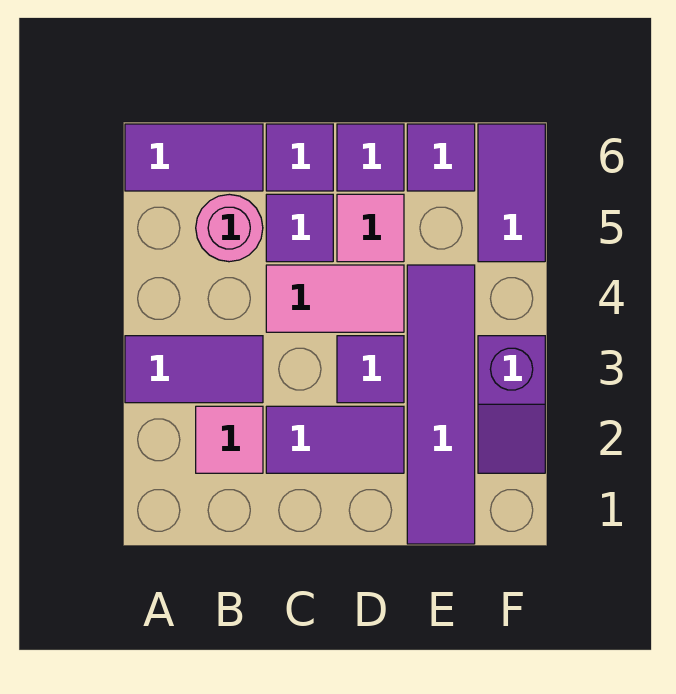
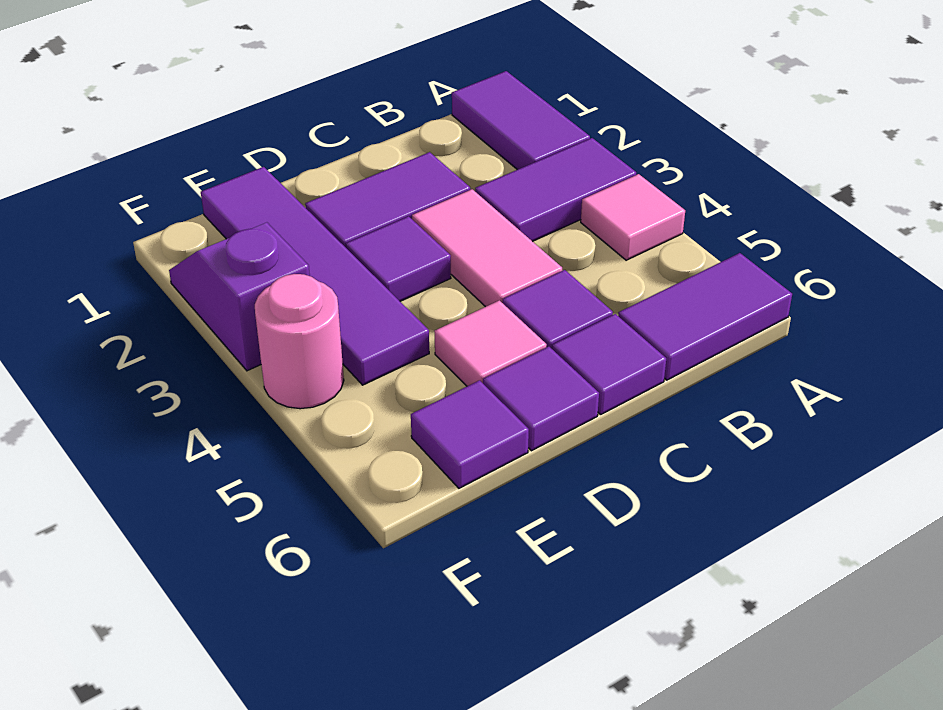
pink 1x1 tile [196,406,263,473] -> pink 1x1 tile moved to [581,174,685,260]
pink 1x1 round brick [196,194,263,262] -> pink 1x1 round brick moved to [255,274,344,409]
pink 1x2 tile [266,265,404,332] -> pink 1x2 tile turned to [412,189,562,307]
purple 1x2 tile [478,124,545,262] -> purple 1x2 tile moved to [452,71,590,170]

